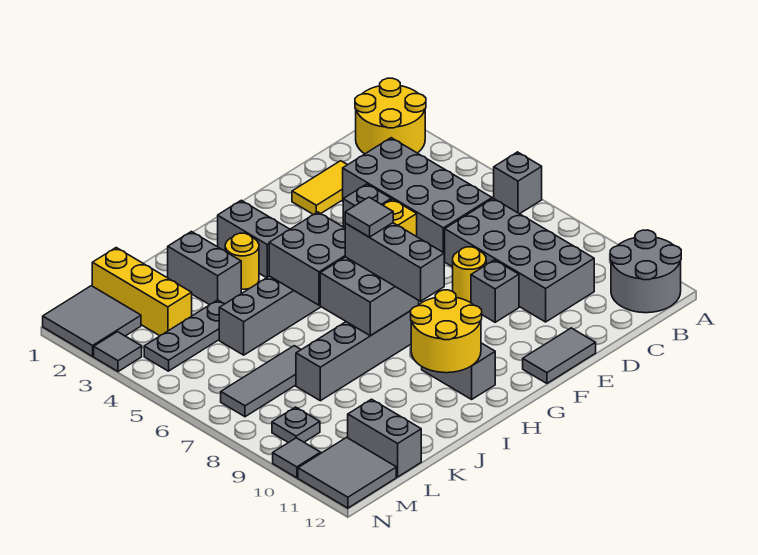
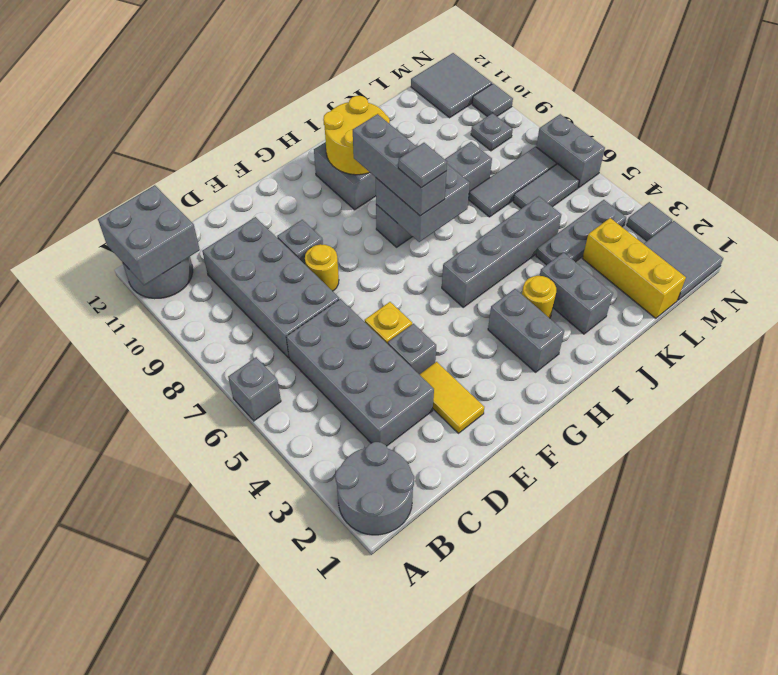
yellow 2x2 round brick [355,78,426,154] -> grey 2x2 round brick [335,442,414,535]
yellow 1x2 tile [292,161,347,215] -> yellow 1x2 tile turned to [419,362,484,433]
grey 1x2 tile [523,328,596,383] -> grey 1x2 tile moved to [513,164,579,209]
grey 2x2 brick [269,212,345,305] -> grey 2x2 brick moved to [98,185,200,285]
grey 1x2 brick [348,399,421,477] -> grey 1x2 brick moved to [536,114,605,188]

